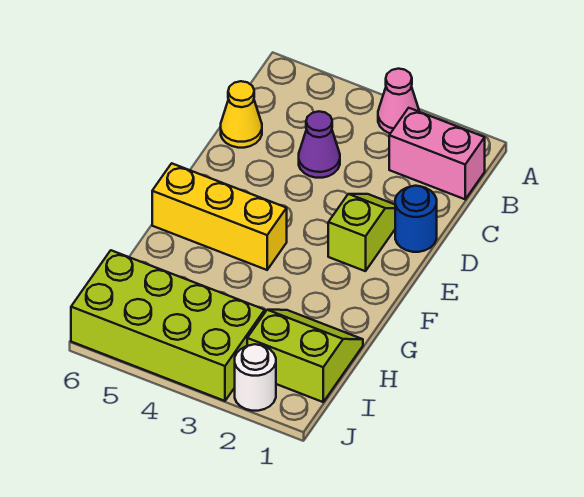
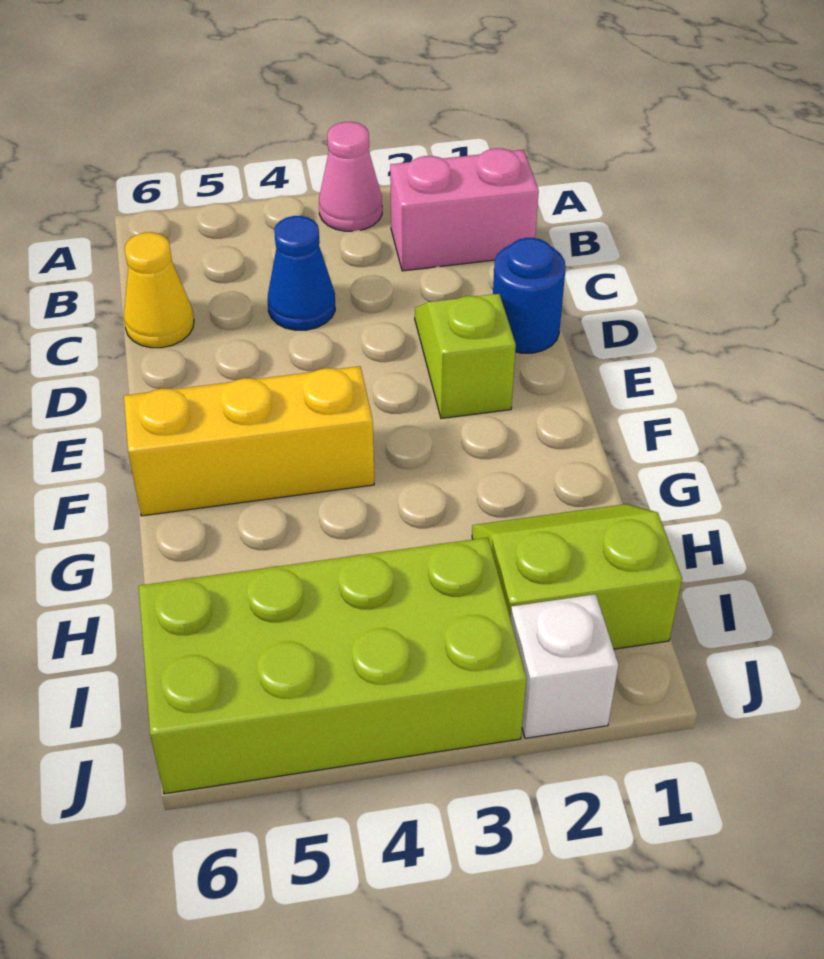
purple 1x1 cone [299,111,340,178] -> blue 1x1 cone [268,216,335,330]
white 1x1 round brick [235,344,276,411] -> white 1x1 brick [510,594,618,738]

